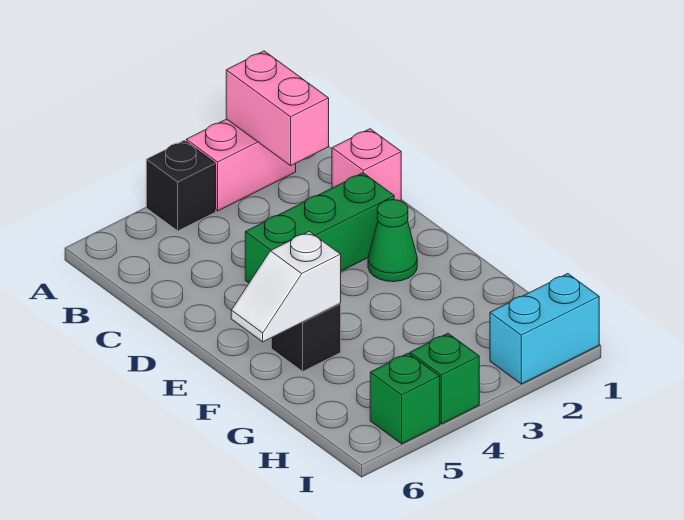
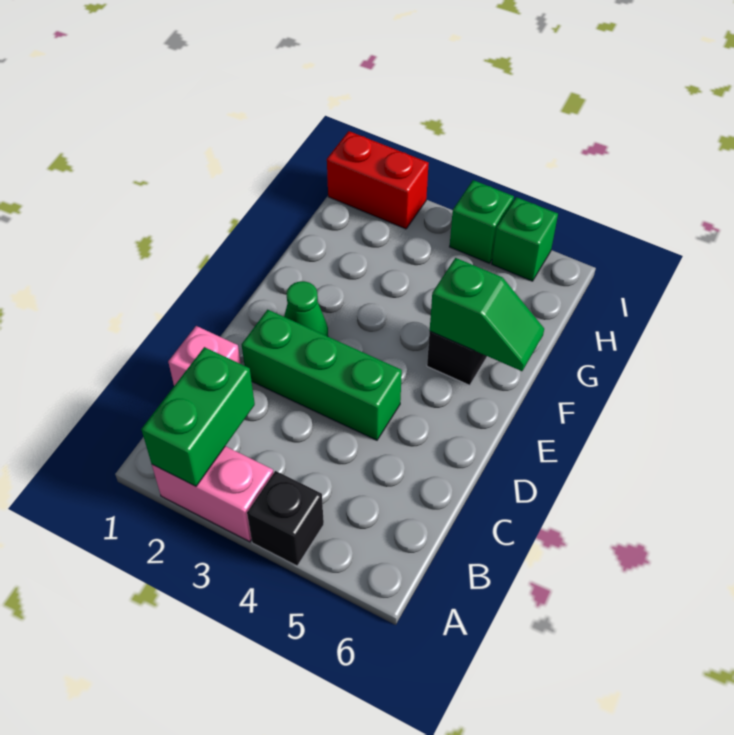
pink 1x2 brick [226,51,329,166] -> green 1x2 brick [141,347,255,486]
white 1x2 slope [231,231,341,342] -> green 1x2 slope [430,258,544,371]
cyan 1x2 brick [490,274,599,384] -> red 1x2 brick [327,131,429,229]

